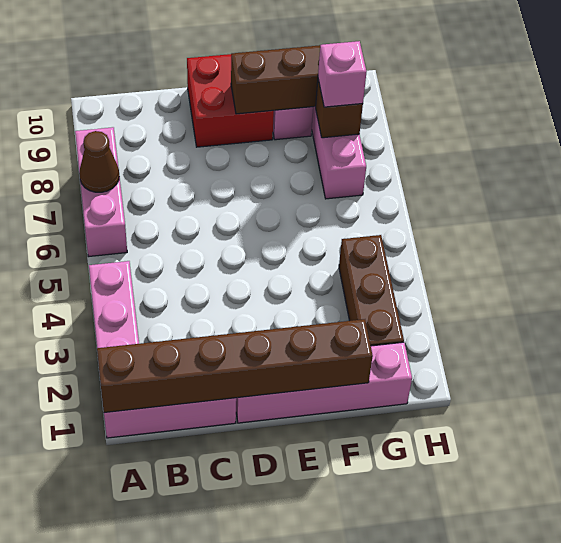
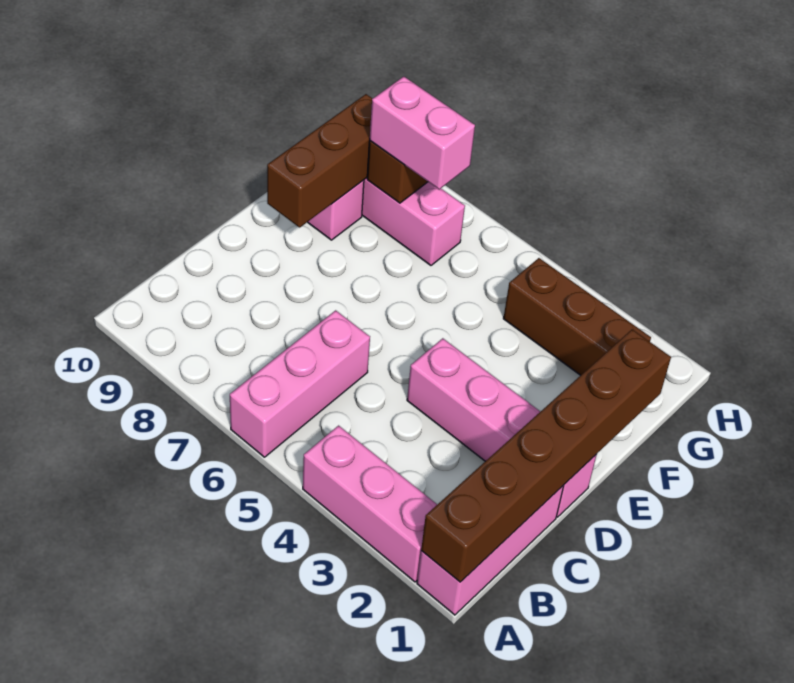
pink 1x3 brick [75,127,127,257] -> pink 1x3 brick turned to [230,310,370,457]
brown 1x1 cone [79,131,119,192] -> none
pink 1x4 brick [236,342,412,423] -> pink 1x4 brick turned to [407,338,597,517]
red 2x2 brick [187,54,274,147] -> none
pink 1x1 brick [318,41,367,107] -> pink 1x2 brick [370,77,475,189]

